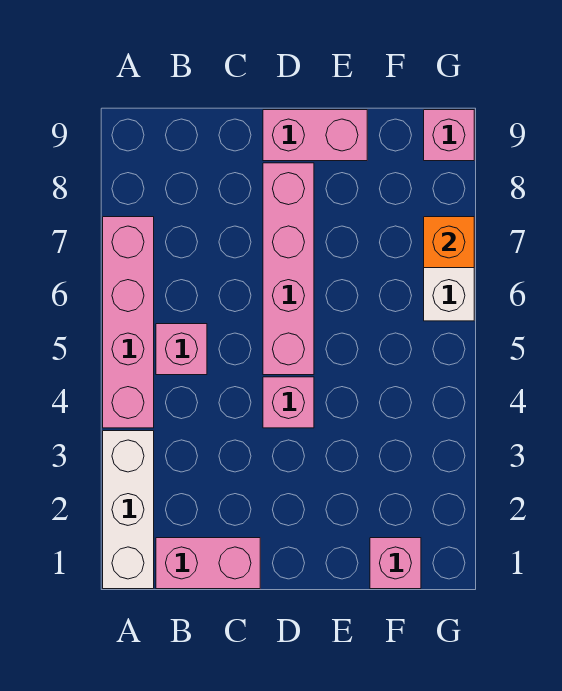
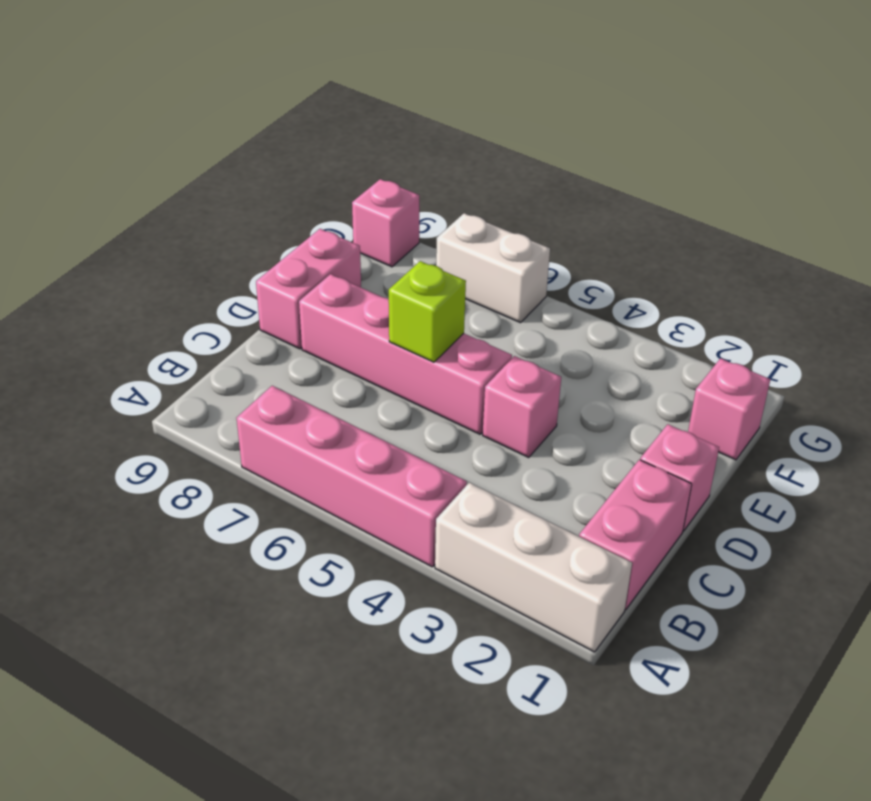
pink 1x1 brick [156,324,207,375] -> pink 1x1 brick moved to [640,424,719,531]
none -> lime 1x1 brick [389,261,466,362]
orange 1x1 brick [424,217,474,268] -> none

